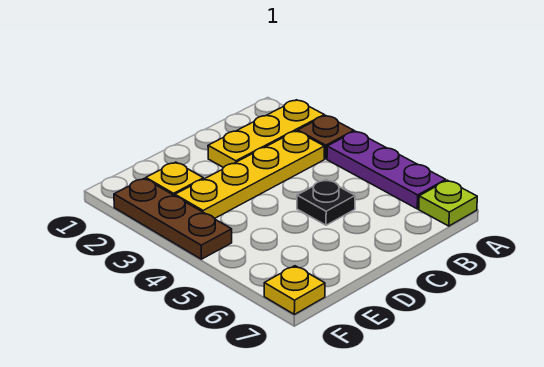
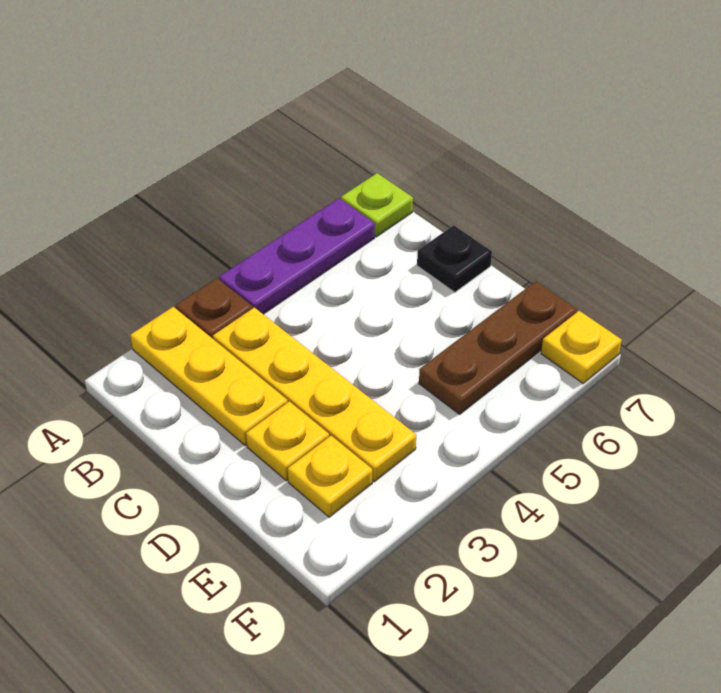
black 1x1 plate [297,180,355,225] -> black 1x1 plate moved to [417,225,492,292]
none -> yellow 1x1 plate [246,401,329,481]
brown 1x3 plate [114,178,232,259] -> brown 1x3 plate moved to [419,281,577,414]

